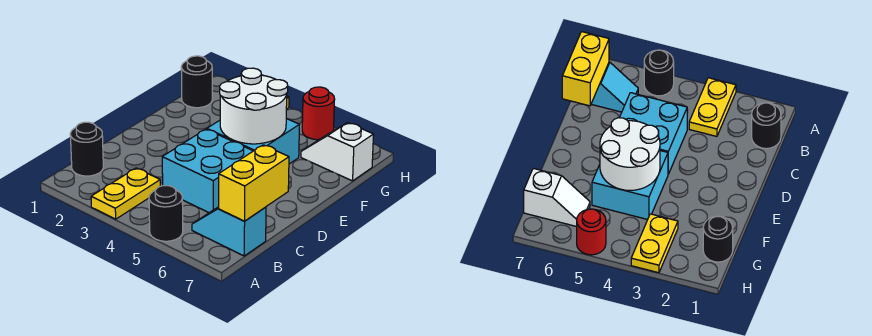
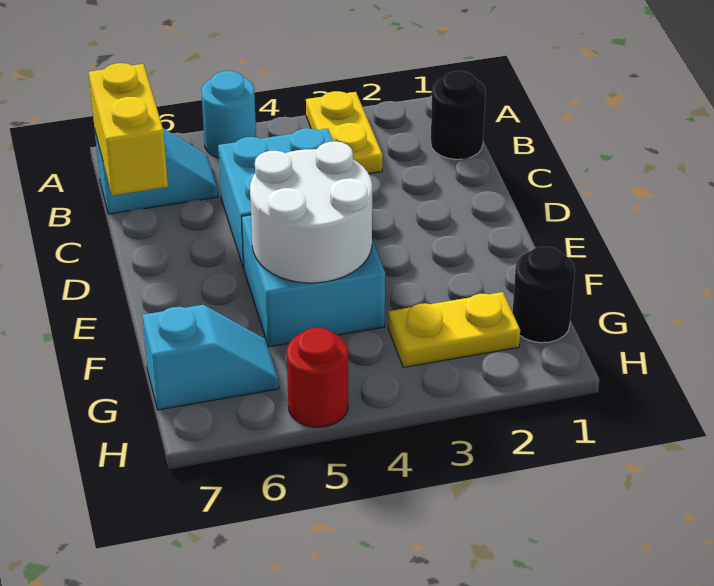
black 1x1 round brick [149,186,183,241] -> cyan 1x1 round brick [201,71,256,158]
yellow 1x2 plate [631,214,678,273] -> yellow 1x2 plate turned to [388,292,520,367]
white 1x2 slope [301,123,374,181] -> cyan 1x2 slope [142,305,279,410]

